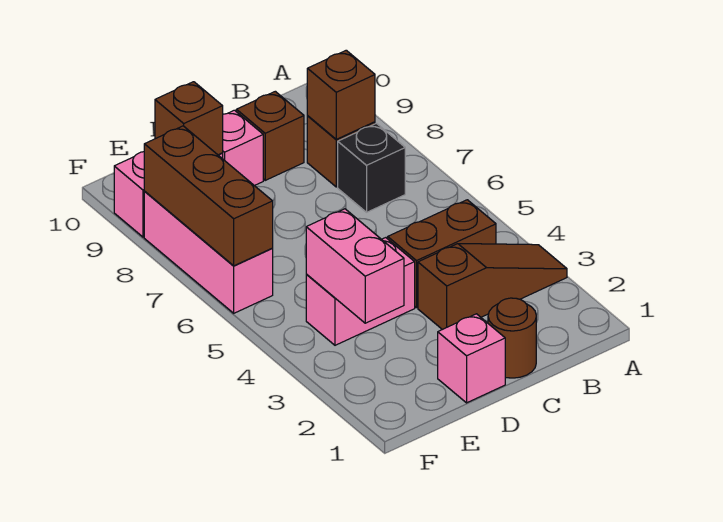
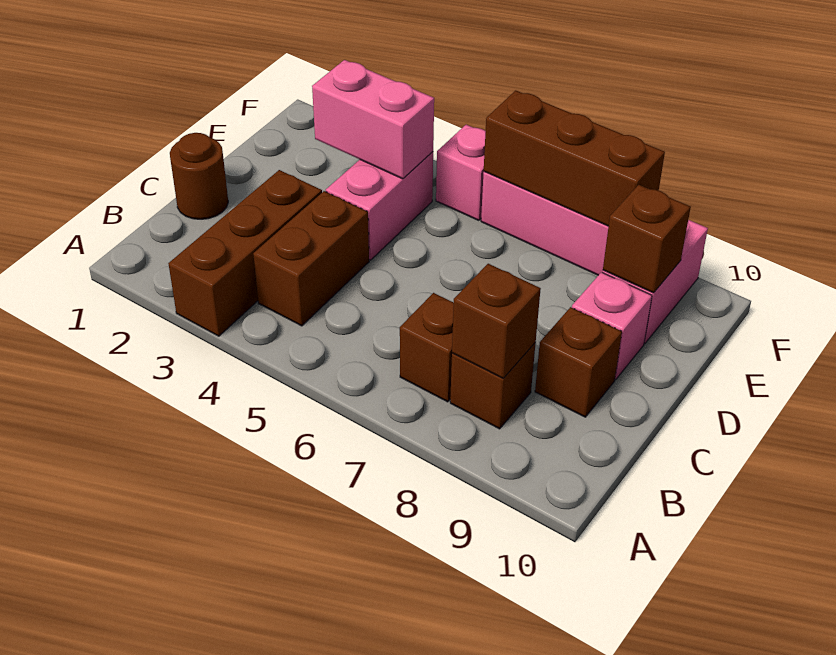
brown 1x3 slope [418,244,567,330] -> brown 1x3 brick [168,170,322,336]
black 1x1 brick [338,123,405,212] -> brown 1x1 brick [400,293,454,402]
pink 1x1 brick [438,314,505,403] -> pink 1x1 brick moved to [436,125,486,221]

